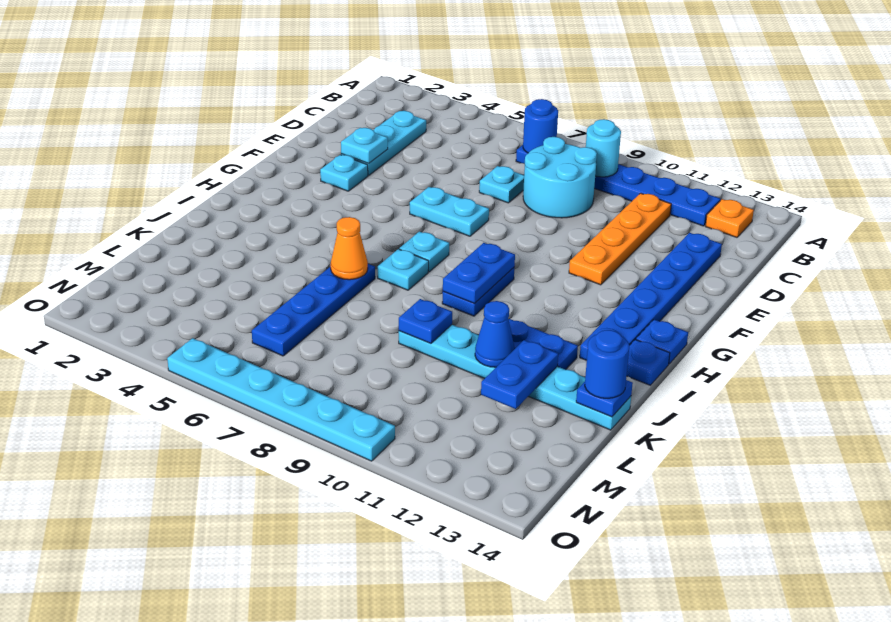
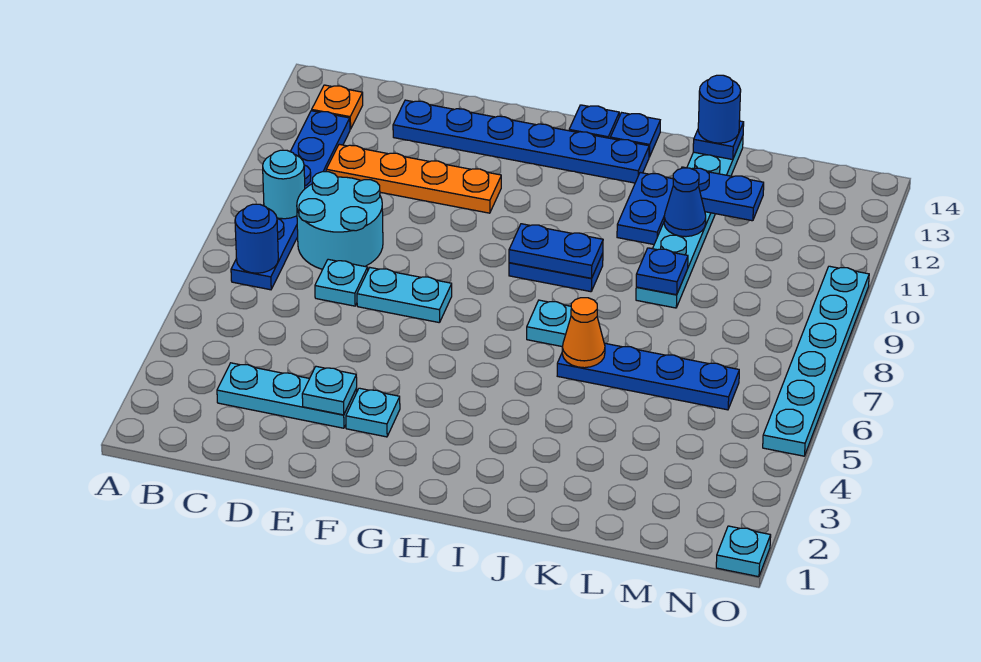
cyan 1x2 plate [410,187,489,236] -> cyan 1x2 plate turned to [357,268,452,323]
cyan 1x1 plate [399,232,449,272] -> cyan 1x1 plate moved to [716,526,771,577]

